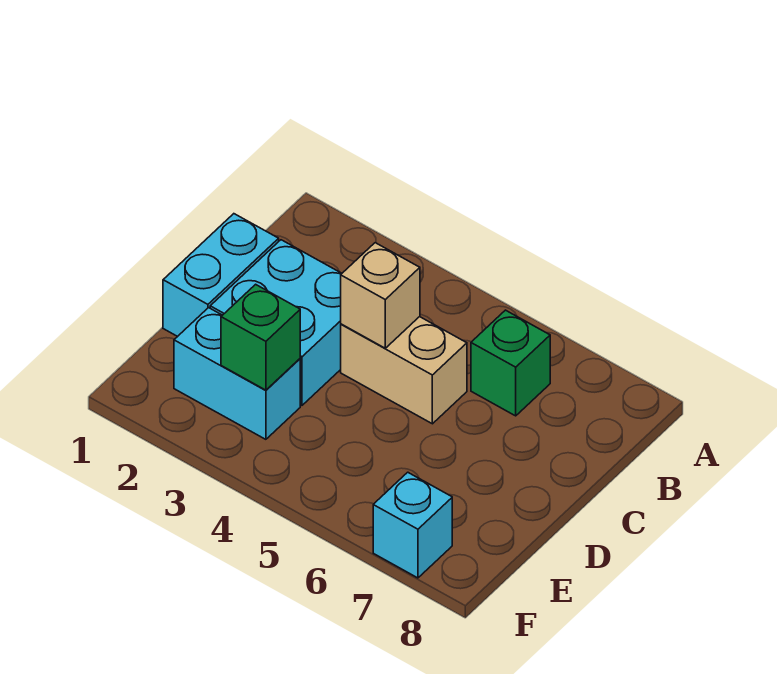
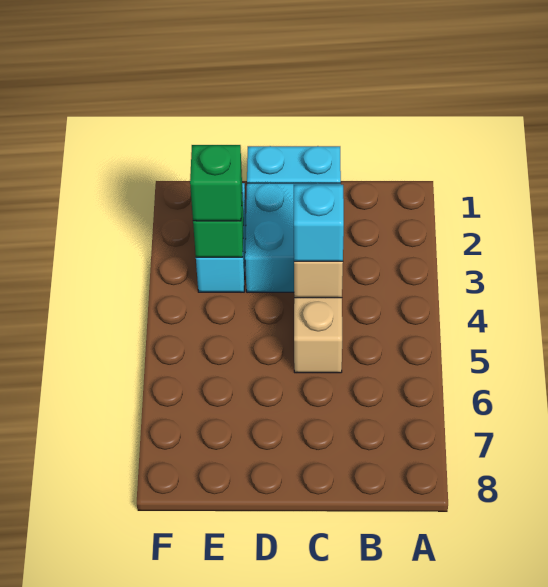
green 1x1 brick [471,310,550,416] -> green 1x1 brick moved to [190,145,242,221]
cyan 1x1 brick [373,472,452,578] -> cyan 1x1 brick moved to [294,185,344,261]

